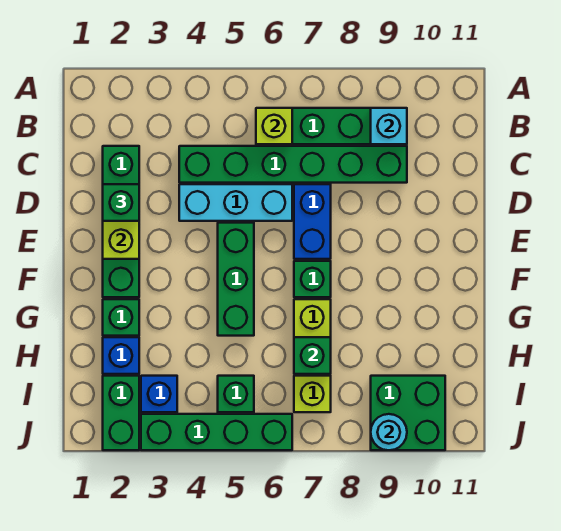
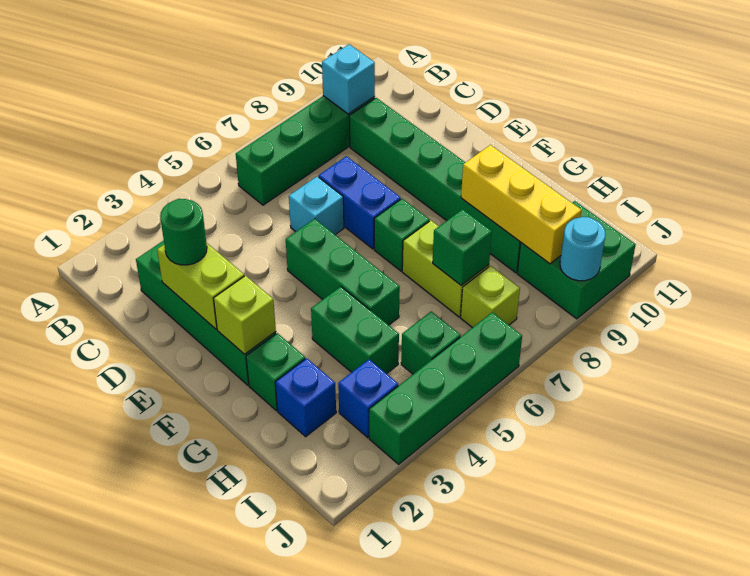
lime 1x1 brick [256,108,292,144] -> lime 1x1 brick moved to [213,276,276,354]
green 1x6 brick [179,146,407,183] -> green 1x6 brick turned to [349,98,521,273]
green 1x1 brick [103,184,139,221] -> green 1x1 round brick [160,199,207,265]
cyan 1x3 brick [179,184,292,221] -> cyan 1x1 brick [289,176,344,235]
none -> yellow 1x3 brick [461,145,582,264]
green 1x2 brick [103,376,139,450] -> green 1x2 brick moved to [311,287,399,374]

